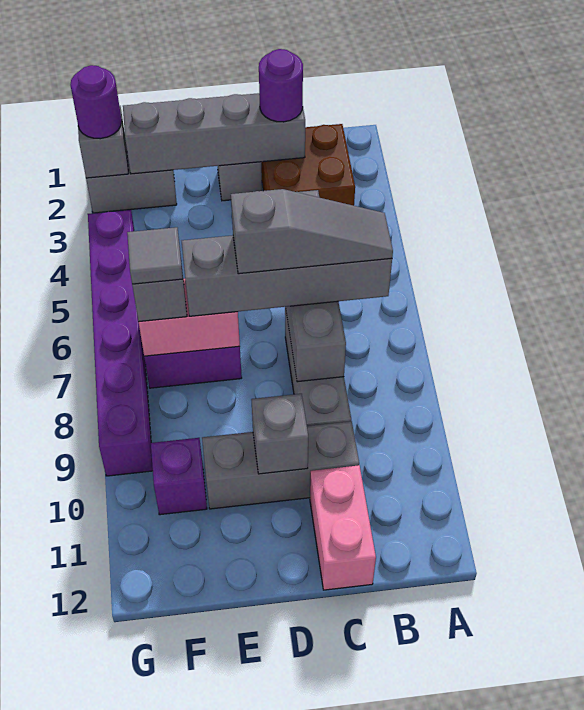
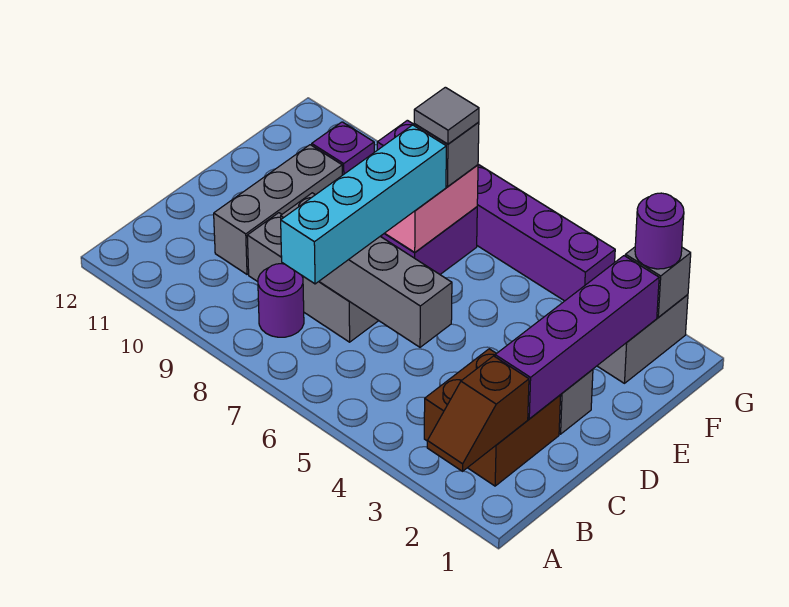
none -> brown 1x2 slope [427,356,529,471]
grey 1x4 brick [182,235,392,316] -> cyan 1x4 brick [281,125,446,284]
grey 1x3 slope [231,189,393,274] -> none
grey 1x4 brick [123,93,305,174] -> purple 1x4 brick [495,256,659,419]
purple 1x1 round brick [259,49,303,122] -> purple 1x1 round brick moved to [258,264,304,337]
pink 1x2 brick [310,465,376,590] -> none
grey 1x1 brick [251,394,308,474] -> none

